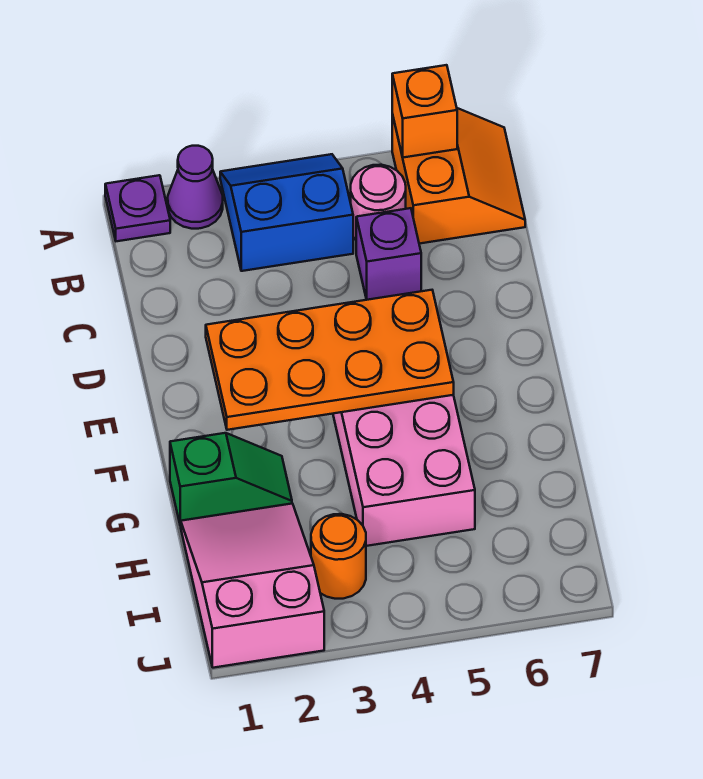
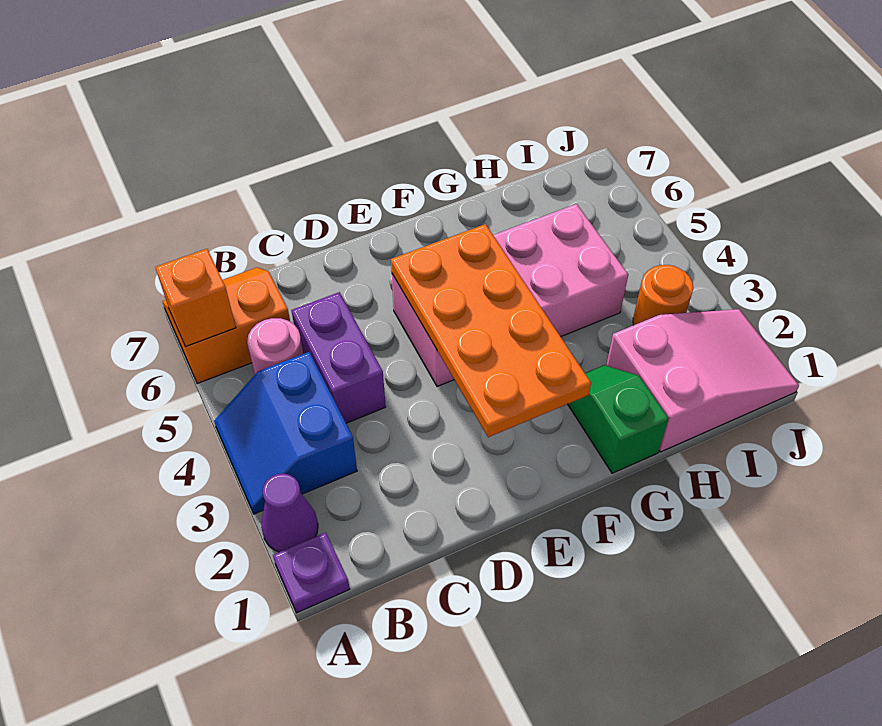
purple 1x1 brick [356,208,421,300] -> purple 1x2 brick [291,292,386,423]
pink 2x3 slope [180,504,324,668] -> pink 2x3 slope turned to [606,309,799,452]

